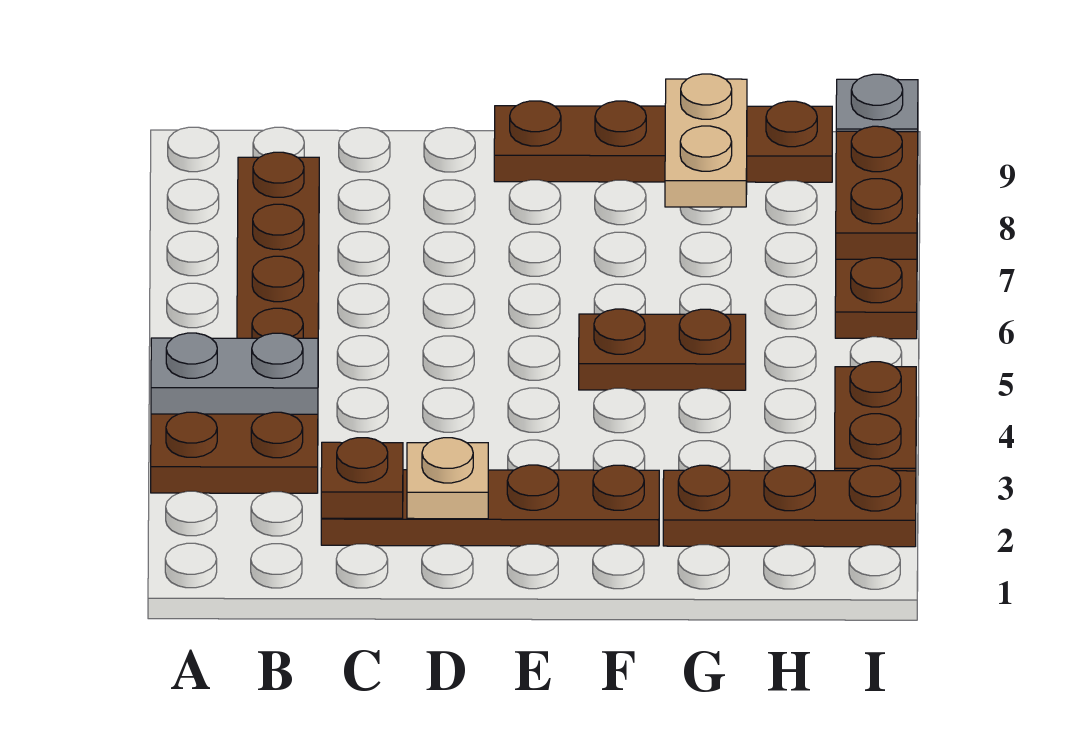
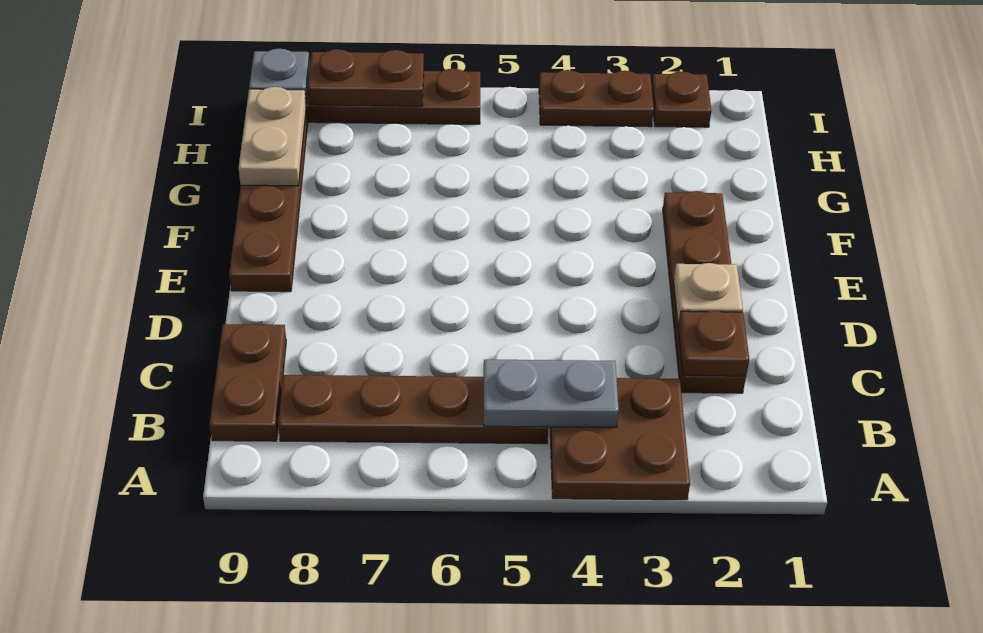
grey 1x2 plate [151,333,318,414] -> grey 1x2 plate turned to [484,360,619,428]
brown 1x2 plate [579,309,746,390] -> brown 1x2 plate moved to [210,324,286,441]
brown 1x3 plate [663,465,916,547] -> brown 1x1 plate [652,71,711,127]
tan 1x2 plate [665,74,747,207] -> tan 1x2 plate turned to [239,87,306,186]

